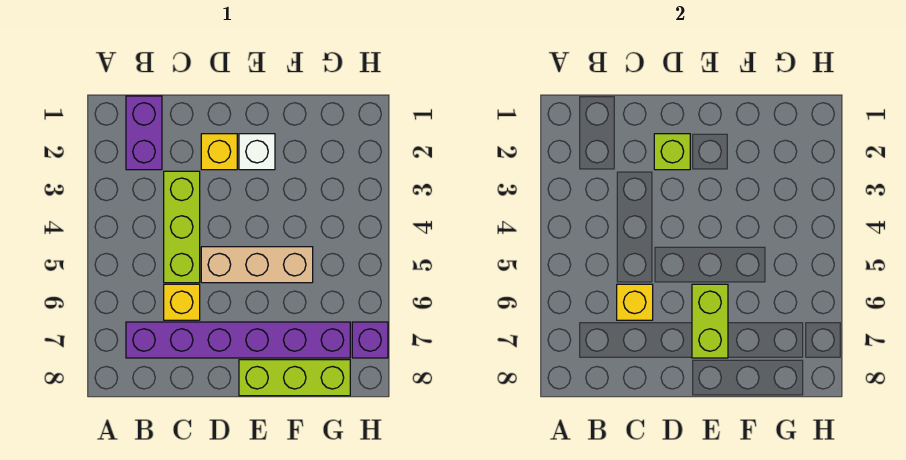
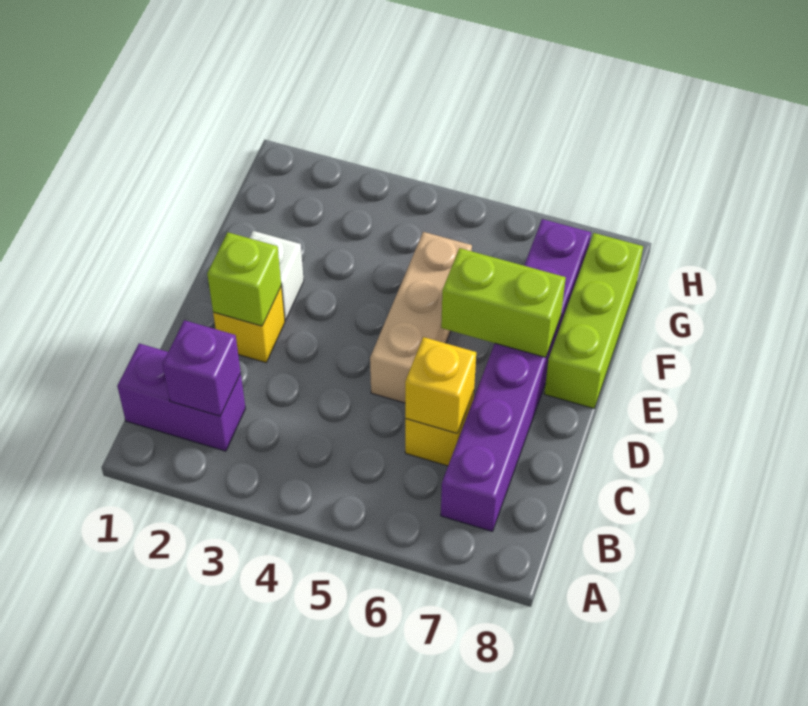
lime 1x3 brick [164,171,200,283] -> none
purple 1x1 brick [352,322,388,358] -> purple 1x1 brick moved to [162,320,241,416]

